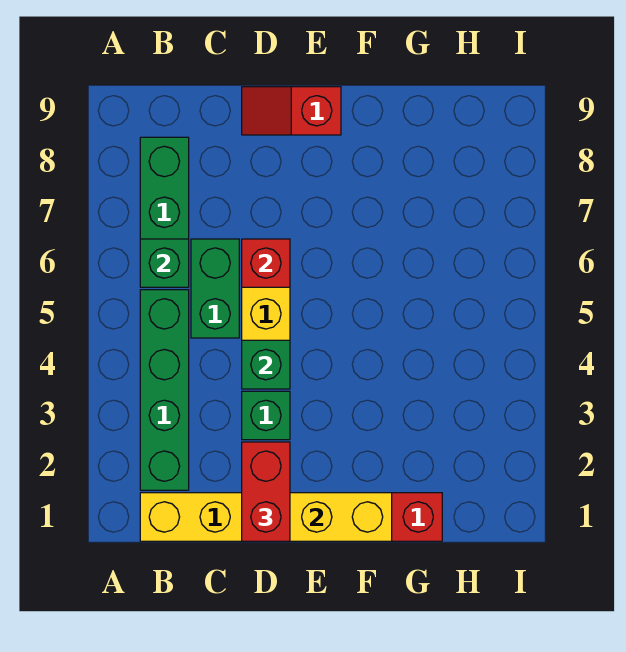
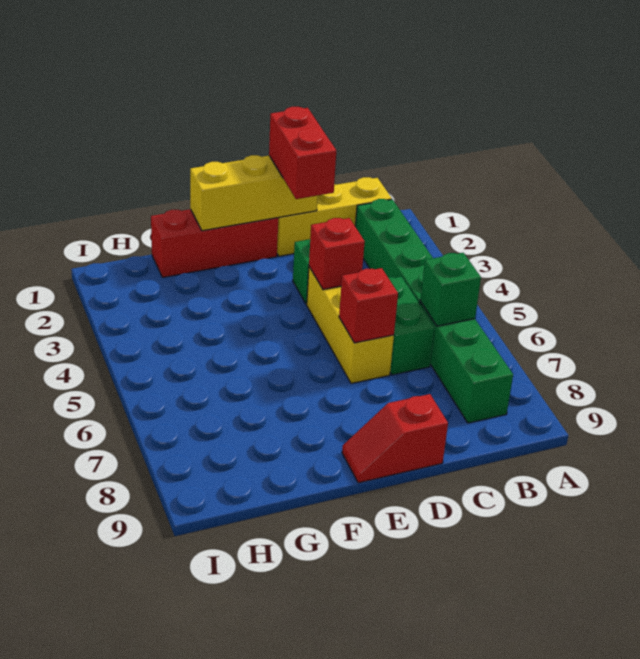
green 1x1 brick [242,340,290,389] -> red 1x1 brick [309,218,365,290]
red 1x2 slope [242,87,341,135] -> red 1x2 slope turned to [342,394,448,483]

